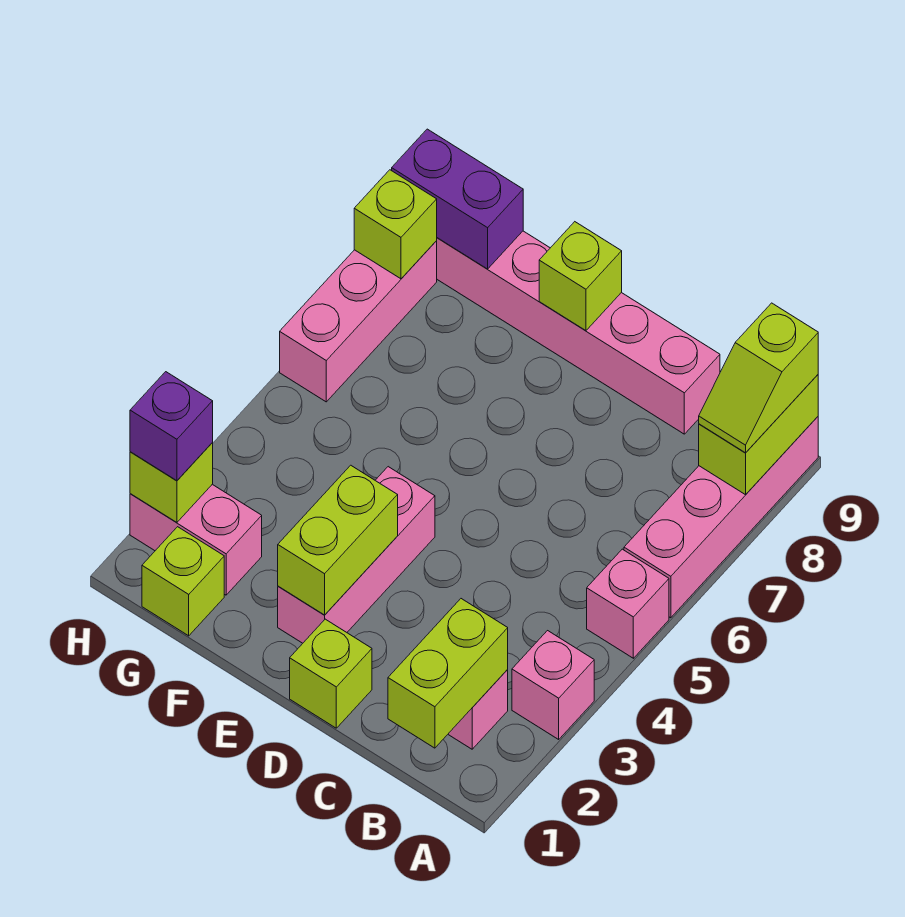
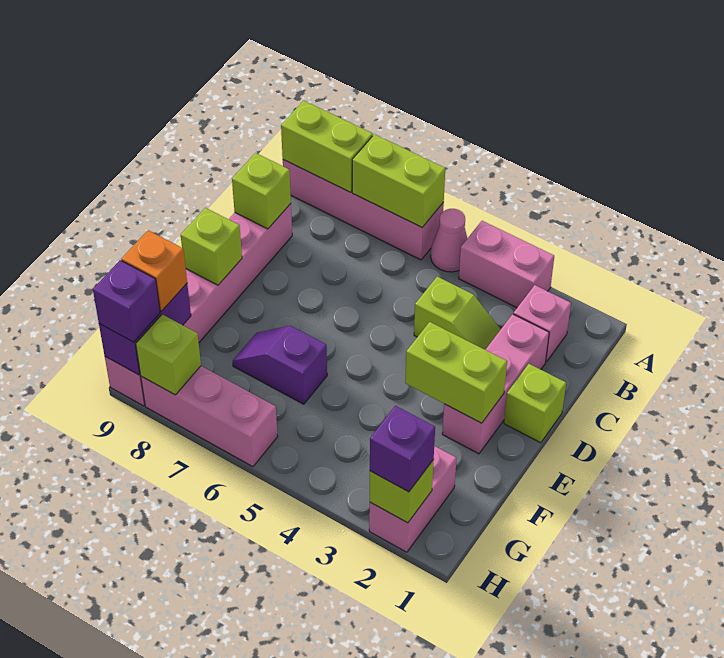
pink 1x1 brick [512,631,594,739] -> pink 1x2 brick [459,221,554,308]
pink 1x1 brick [587,549,669,658] -> pink 1x1 cone [430,209,467,272]
lime 1x2 slope [699,303,818,453] -> lime 1x2 slope moved to [414,277,501,350]
lime 1x2 brick [388,599,508,748] -> lime 1x2 brick moved to [352,134,445,227]
pink 1x3 brick [278,467,435,643] -> pink 1x3 brick turned to [442,314,549,454]
none -> purple 1x2 slope [233,326,327,404]
lime 1x1 brick [142,527,224,636] -> lime 1x1 brick moved to [232,153,291,229]
none -> orange 1x1 brick [121,230,187,311]
none -> purple 1x1 brick [93,260,160,342]

